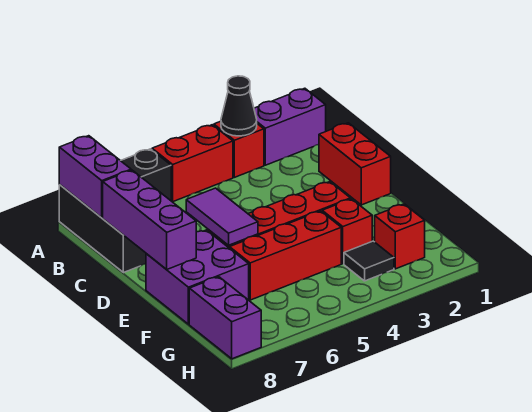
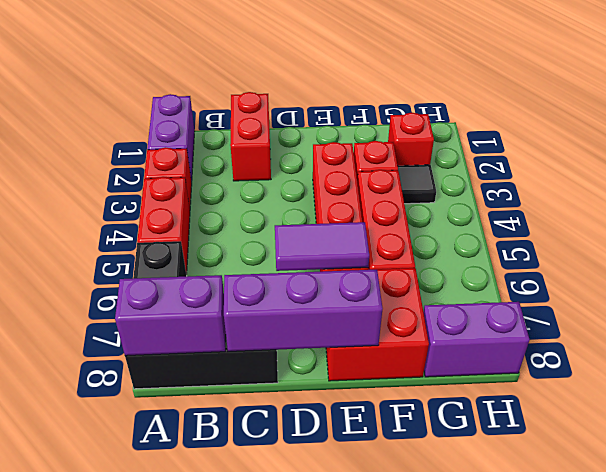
black 1x1 cone [221,76,257,136] -> none
red 1x2 brick [319,123,391,205] -> red 1x2 brick turned to [230,92,271,181]
purple 2x2 brick [146,230,249,324] -> red 2x2 brick [326,268,429,381]

